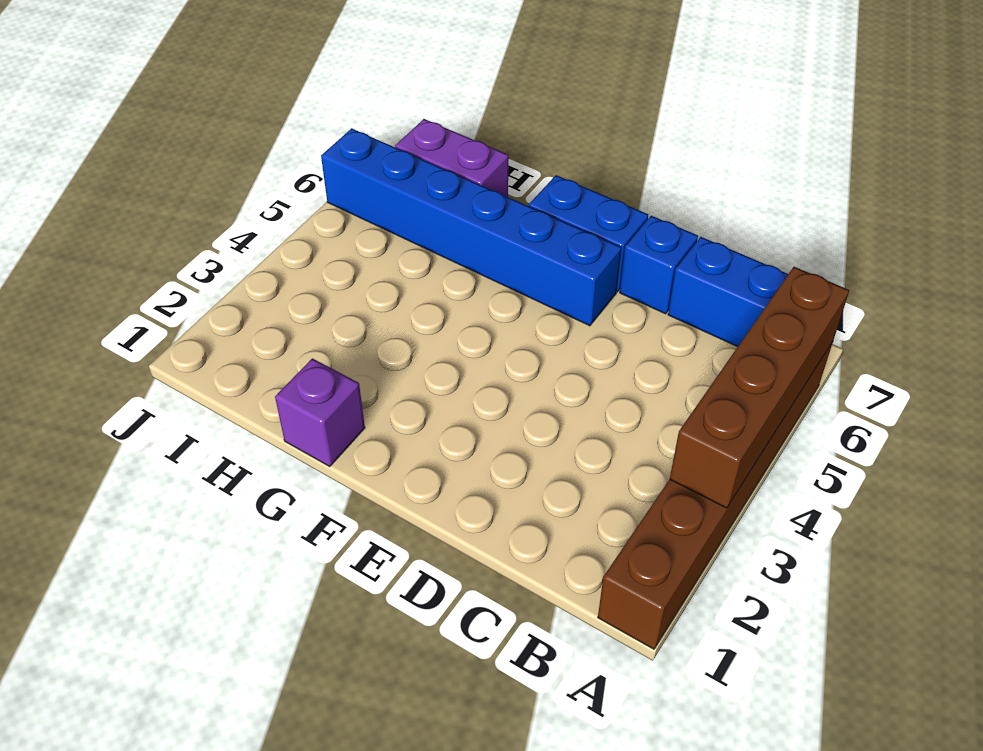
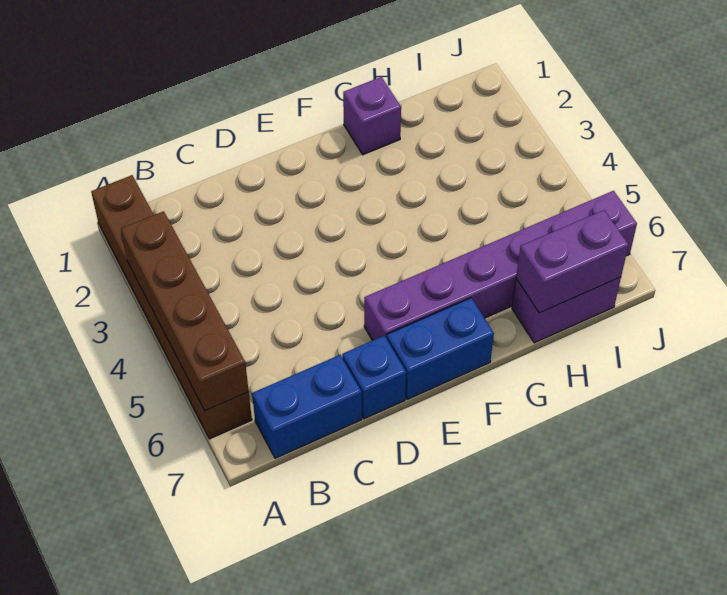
blue 1x6 brick [321,128,621,326] -> purple 1x6 brick [364,191,637,341]
none -> purple 1x2 brick [516,210,629,313]

